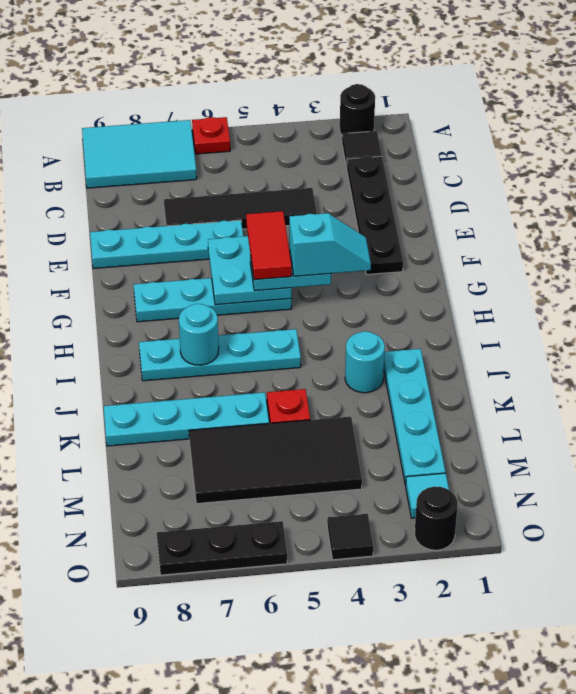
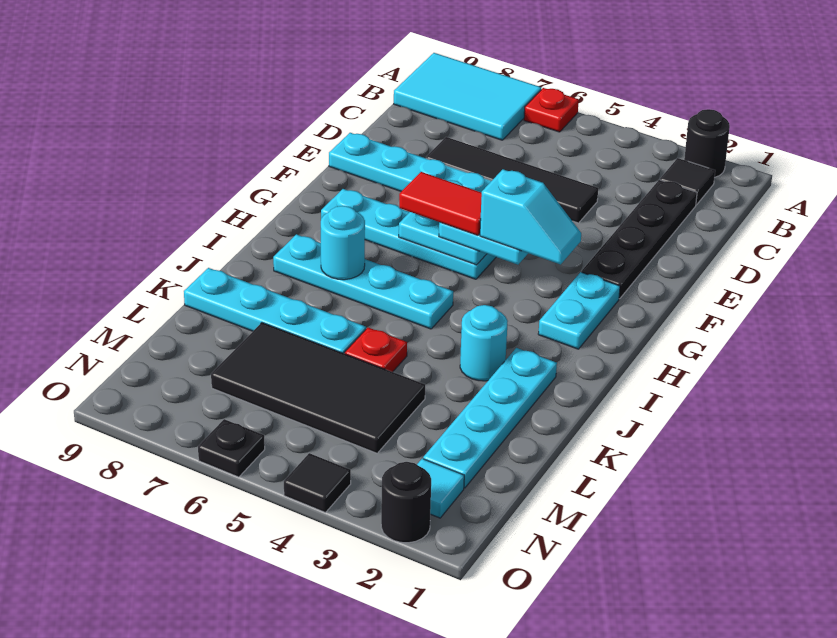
red 1x2 tile [246,211,292,280] -> red 1x2 tile turned to [399,172,482,235]
none -> cyan 1x2 plate [538,272,620,349]
black 1x3 plate [157,521,287,575] -> black 1x1 plate [198,419,265,477]

